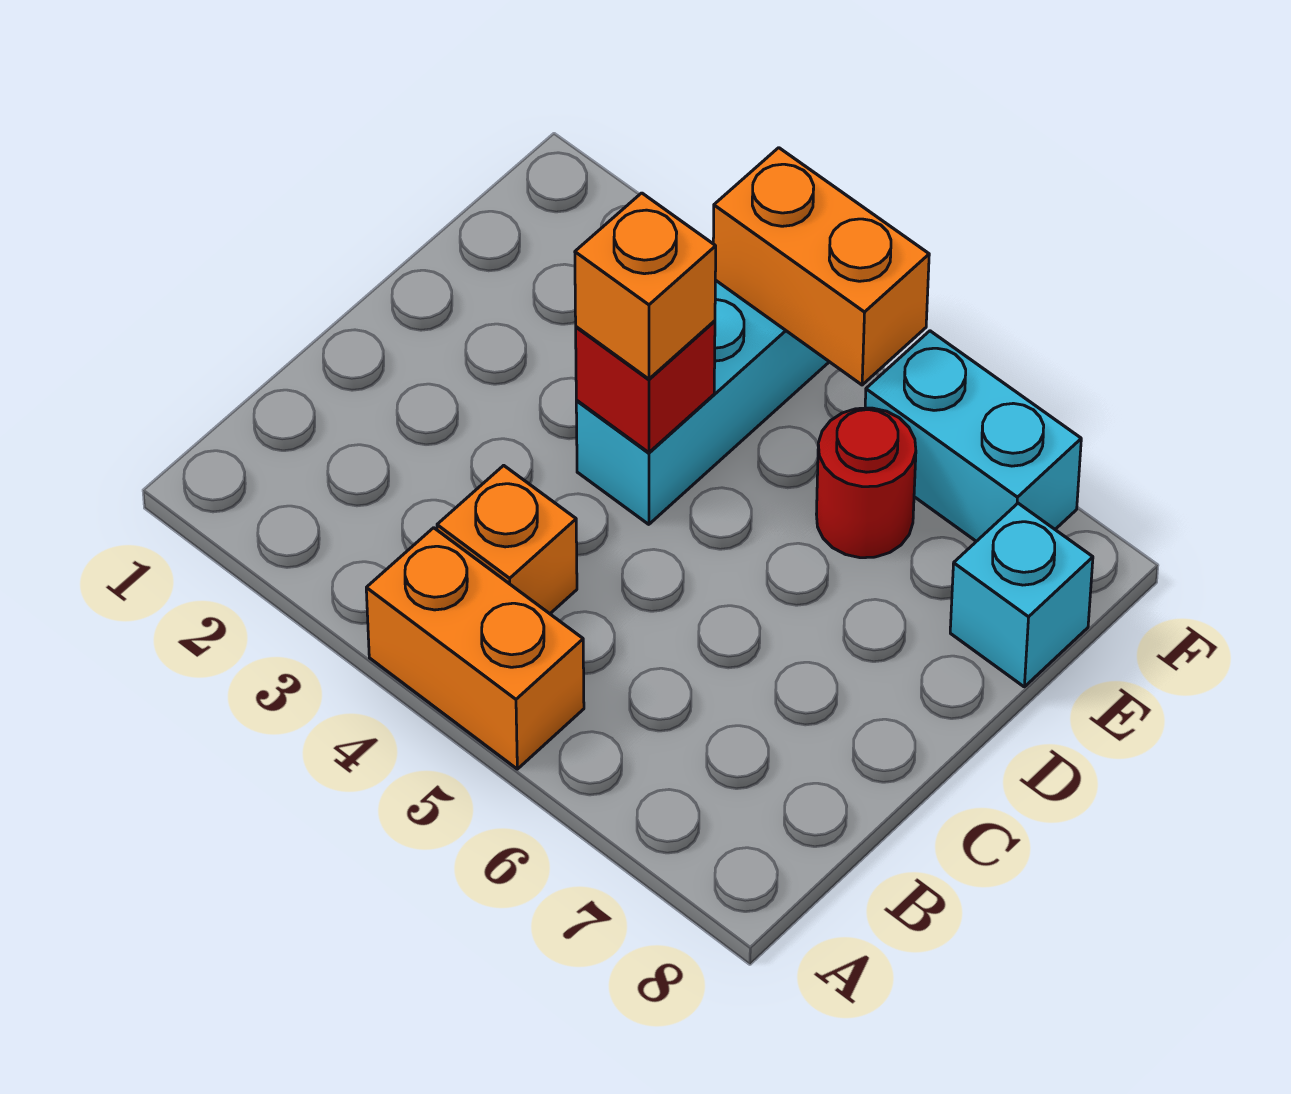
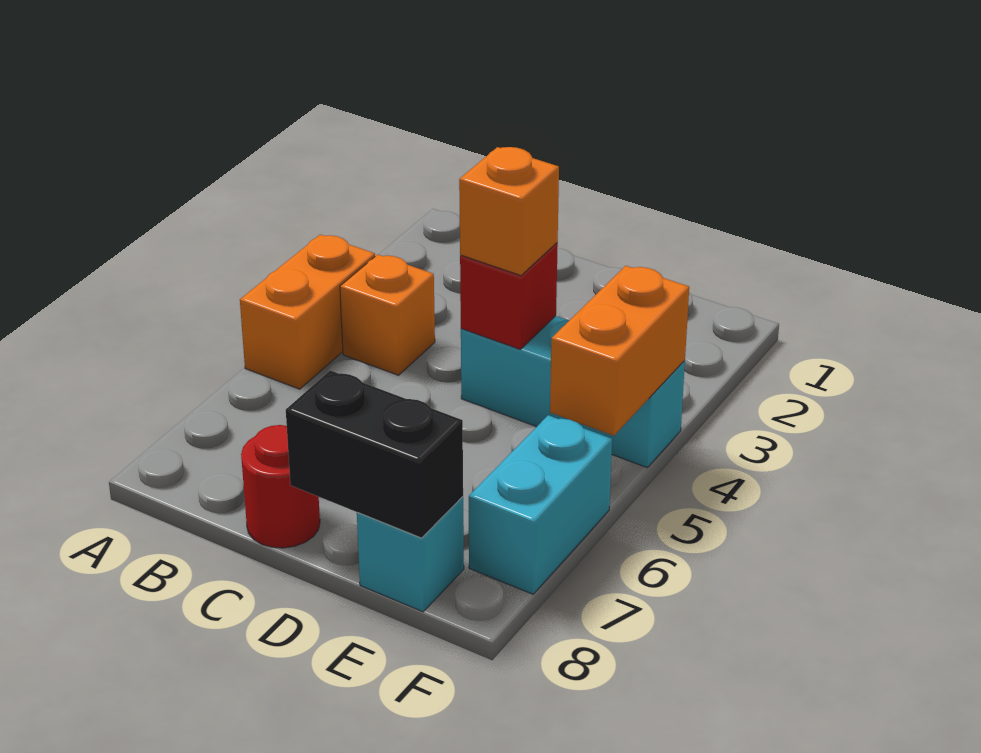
none -> black 1x2 brick [286,370,463,538]
red 1x1 round brick [816,408,916,558] -> red 1x1 round brick moved to [241,425,320,548]

